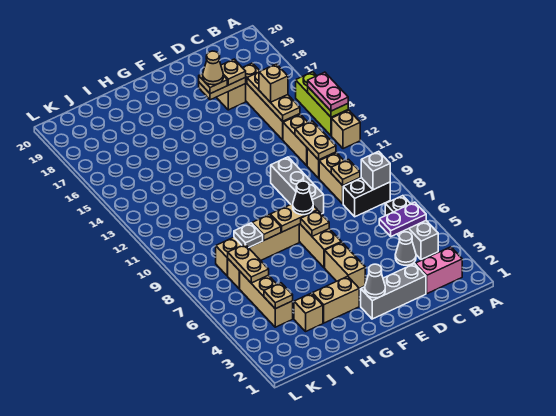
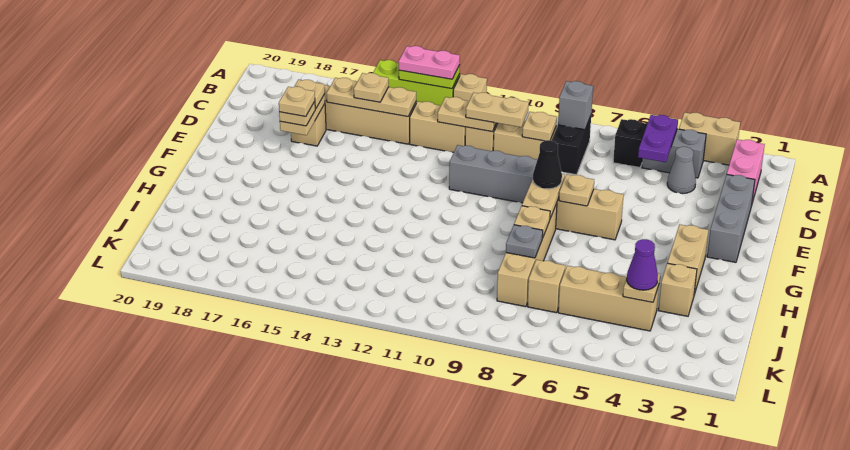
tan 1x1 brick [259,64,288,102] -> tan 1x1 plate [354,73,389,102]
tan 1x1 cone [203,51,223,85] -> tan 1x1 plate [279,87,315,116]
grey 1x1 cone [365,264,385,298] -> none
tan 1x2 brick [325,242,365,288] -> tan 1x2 brick moved to [679,112,740,165]
none -> purple 1x1 cone [627,239,658,290]
tan 1x2 plate [228,244,269,283] -> tan 1x2 plate moved to [466,92,529,127]

